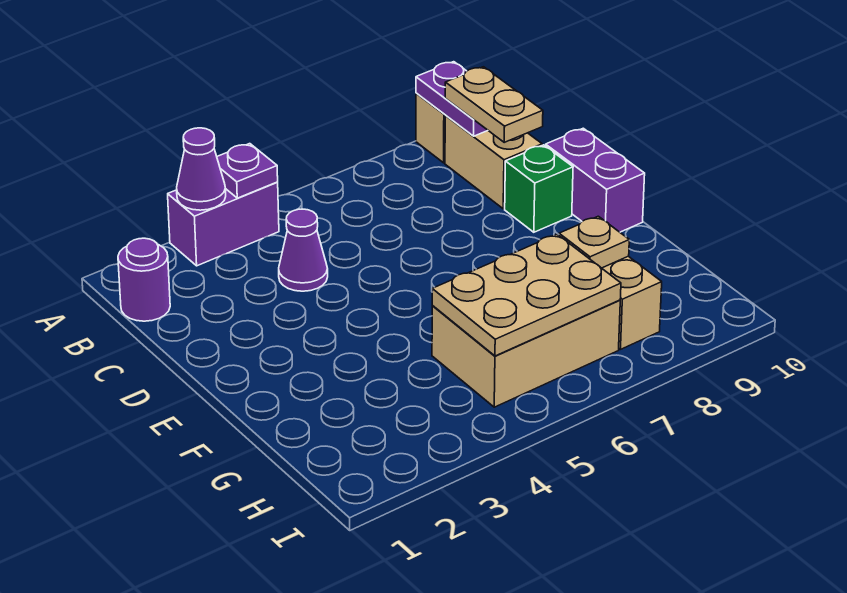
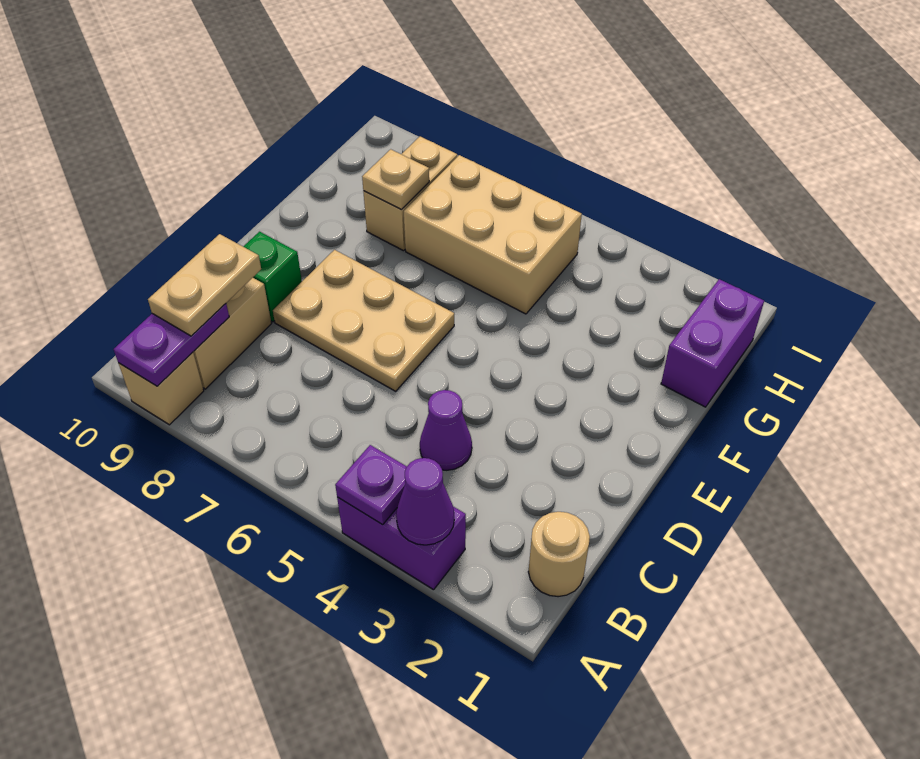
purple 1x1 round brick [118,238,170,321] -> tan 1x1 round brick [528,512,590,597]
purple 1x2 brick [546,128,645,232] -> purple 1x2 brick moved to [661,279,764,407]
tan 2x3 plate [432,234,621,356] -> tan 2x3 plate moved to [273,250,454,391]

